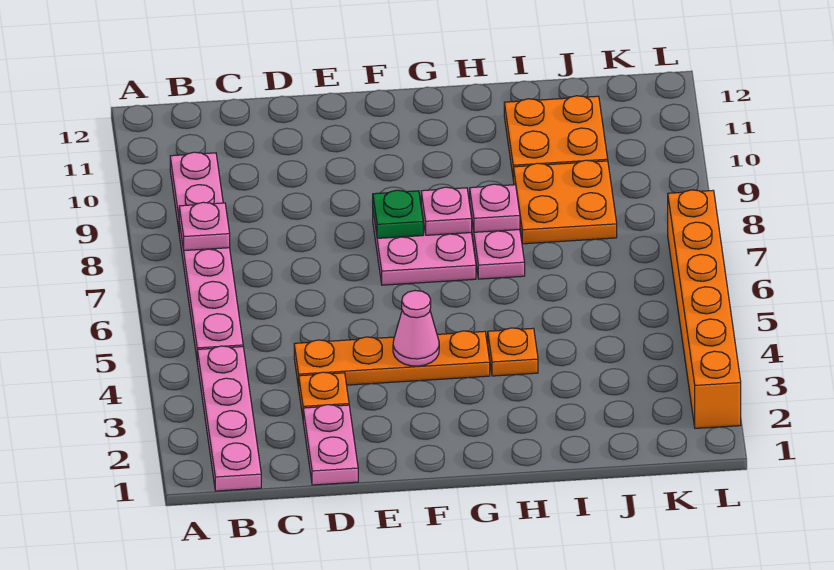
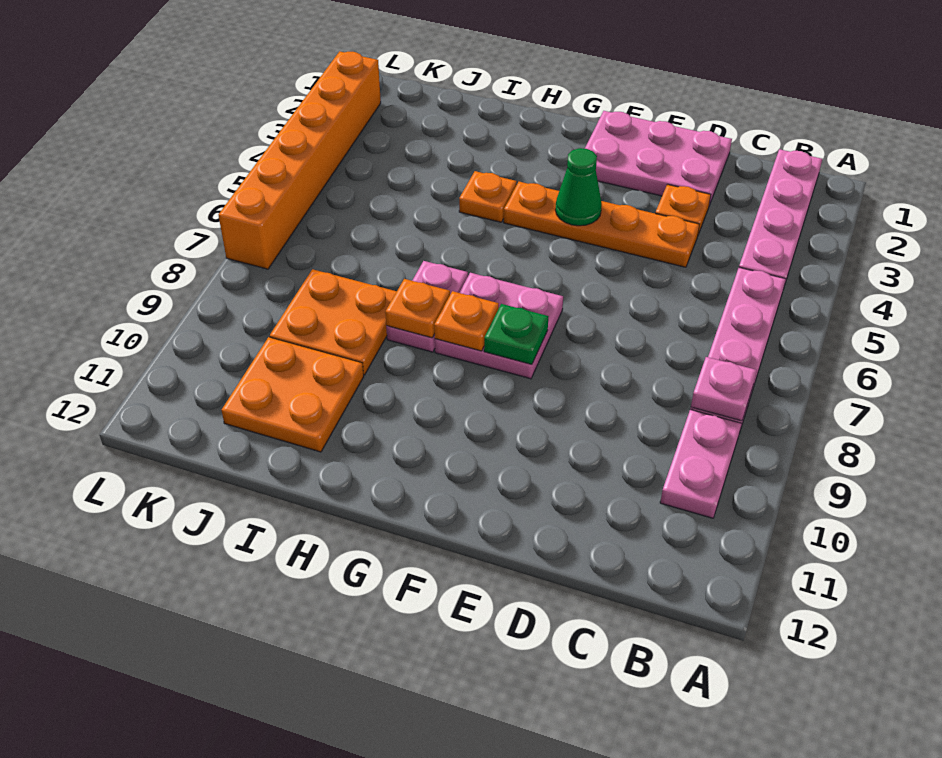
pink 1x2 plate [303,405,358,485] -> pink 2x3 plate [585,111,732,205]
pink 1x1 cone [393,291,439,366] -> green 1x1 cone [555,148,602,226]
pink 1x1 plate [421,187,472,235] -> orange 1x1 plate [434,291,499,351]
pink 1x1 plate [470,184,520,232] -> orange 1x1 plate [385,279,450,338]

